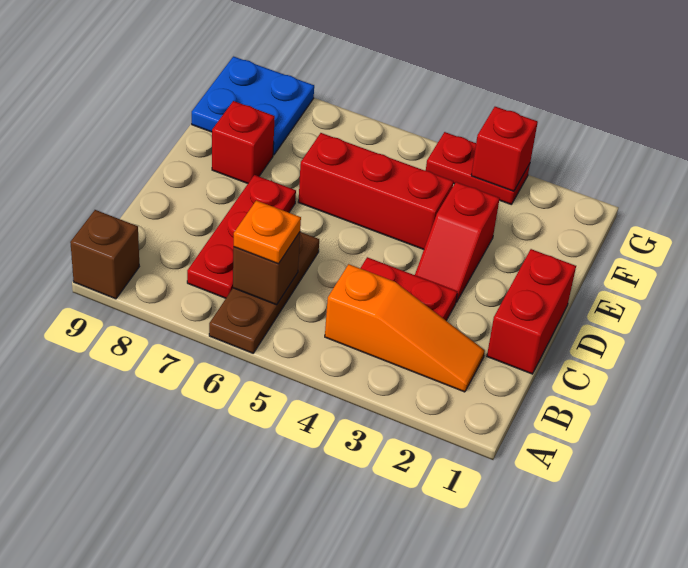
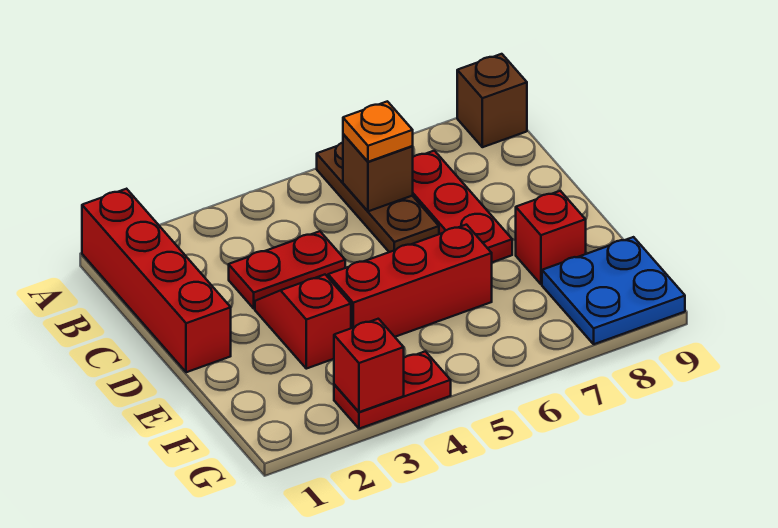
orange 1x3 slope [325,264,485,392] -> none
red 1x2 brick [487,249,576,374] -> red 1x4 brick [82,189,231,372]

